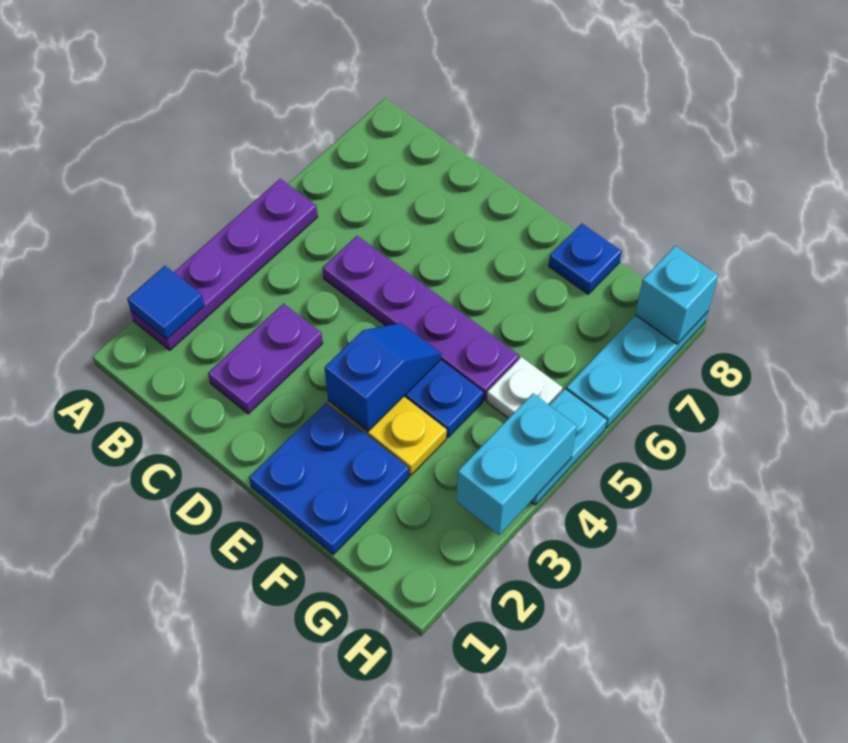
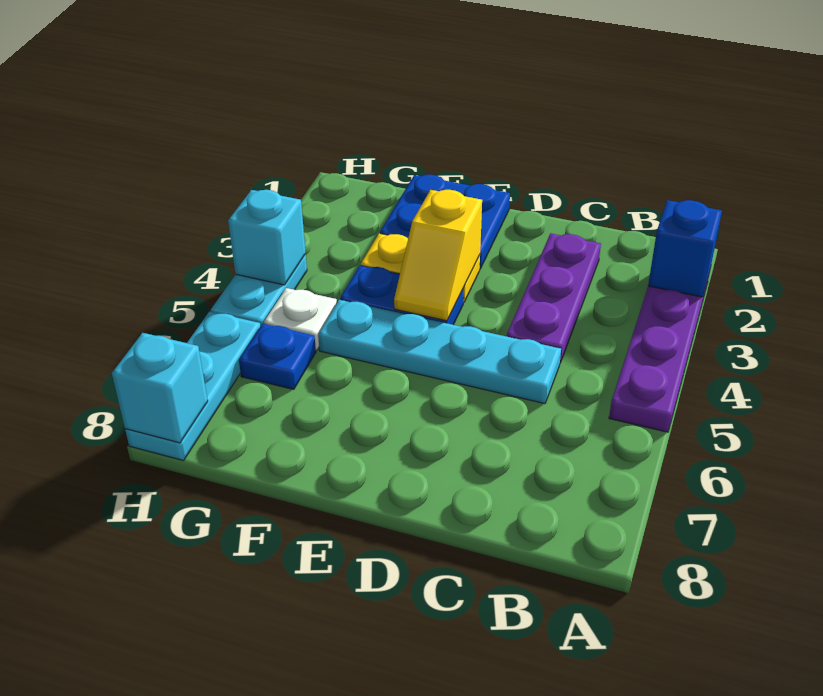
blue 1x1 tile [127,266,204,339] -> blue 1x1 brick [648,200,722,297]
purple 1x2 plate [208,304,323,414] -> purple 1x3 plate [507,233,601,363]
purple 1x4 plate [323,236,519,400] -> cyan 1x4 plate [318,300,561,404]
blue 1x2 slope [325,323,441,432] -> yellow 1x2 slope [394,190,482,321]
blue 1x1 plate [549,224,622,294] -> blue 1x1 plate moved to [239,324,316,389]
cyan 1x2 brick [457,393,577,535] -> cyan 1x1 brick [228,190,306,285]

